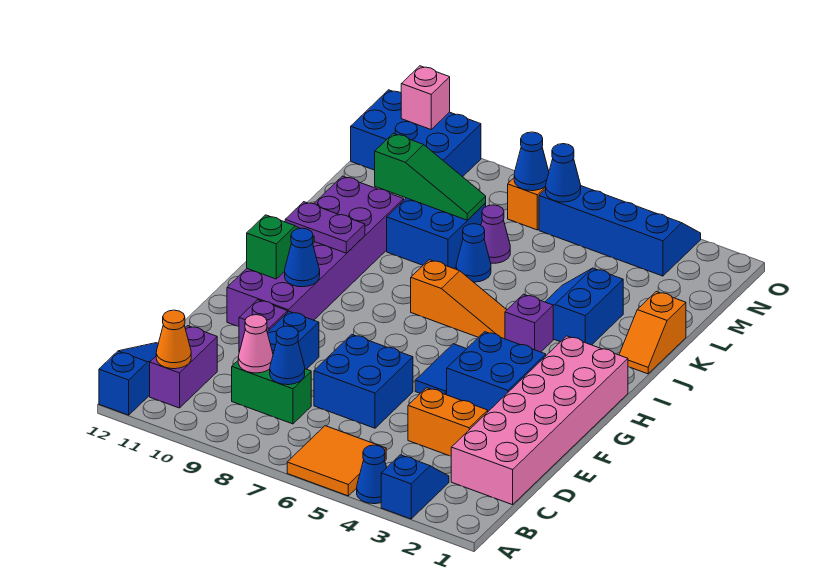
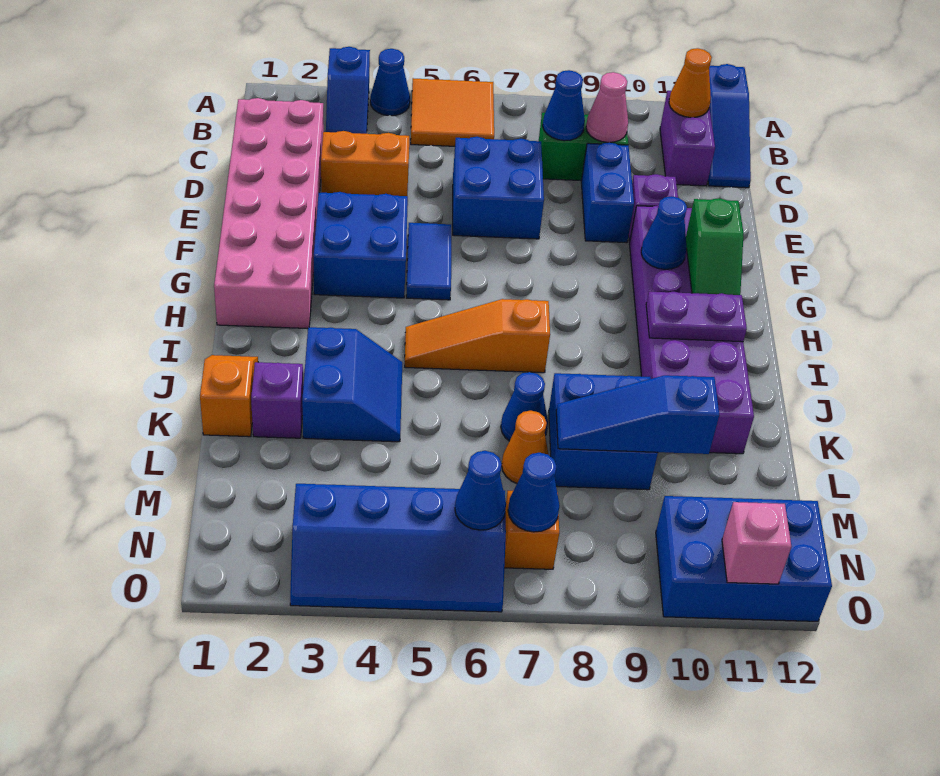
purple 1x1 brick [505,294,553,352] -> purple 1x1 brick moved to [251,362,303,438]
purple 1x1 cone [481,205,510,263] -> orange 1x1 cone [502,411,549,483]
green 1x3 slope [375,133,486,220] -> blue 1x3 slope [556,375,719,454]

